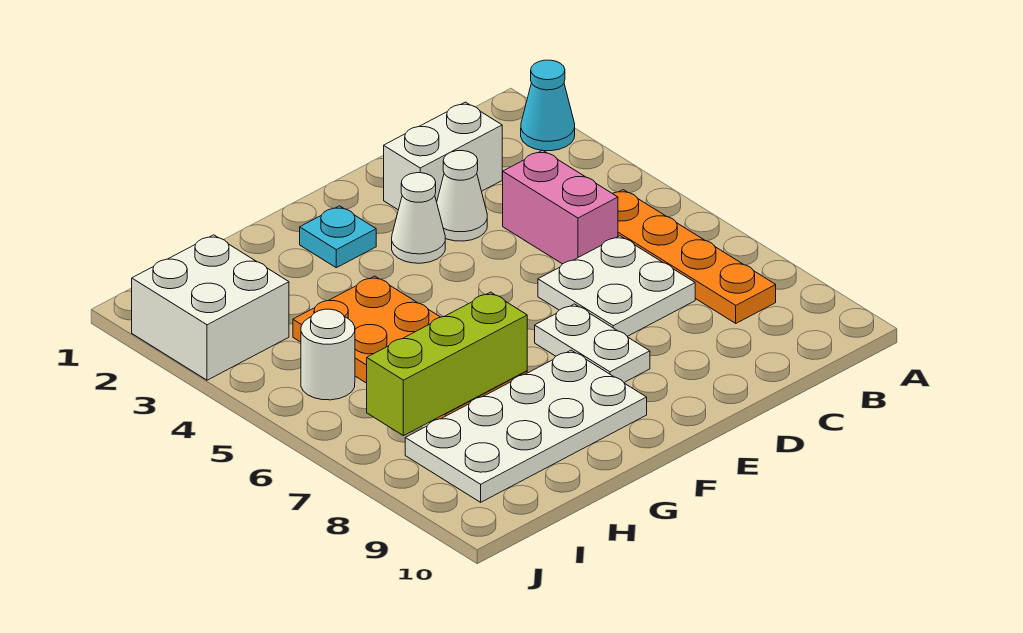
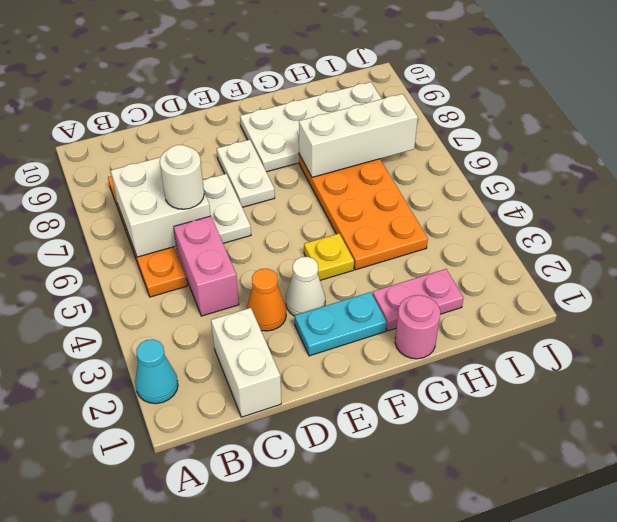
white 1x2 brick [384,102,502,210] -> white 1x2 brick turned to [211,308,281,417]
white 1x1 cone [437,151,487,241] -> orange 1x1 cone [247,269,286,331]
cyan 1x1 plate [300,206,376,268] -> cyan 1x2 plate [295,292,387,356]
none -> yellow 1x1 plate [304,233,354,280]
none -> pink 1x1 round brick [395,295,440,359]
none -> pink 1x2 plate [372,269,464,331]
lime 1x3 brick [367,292,527,436] -> white 1x3 brick [299,94,418,177]
white 2x2 brick [132,235,289,380] -> white 2x2 brick moved to [111,157,211,257]
white 1x1 round brick [301,309,355,400] -> white 1x1 round brick moved to [160,145,204,209]

